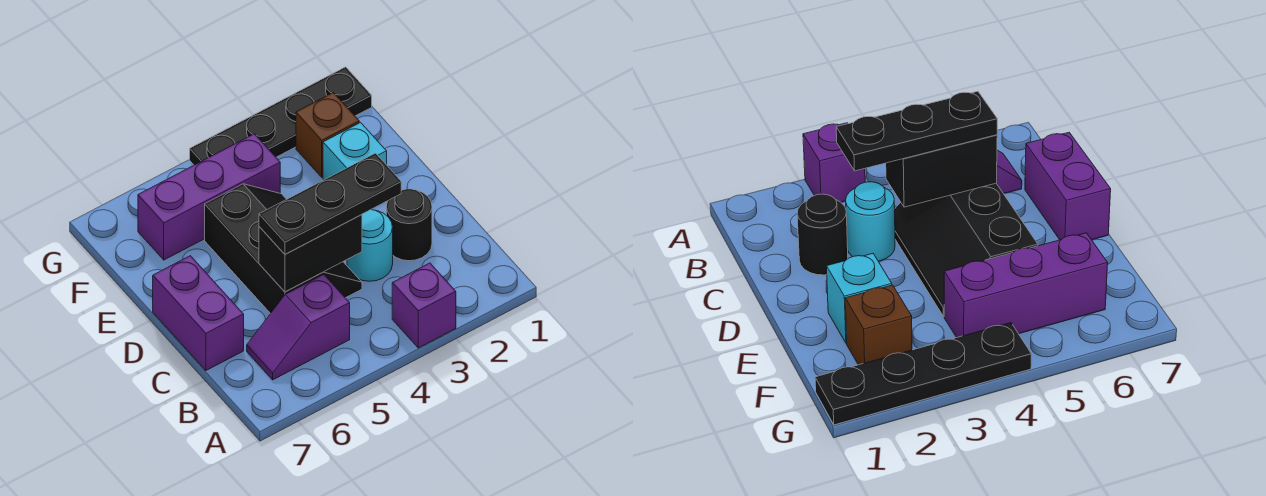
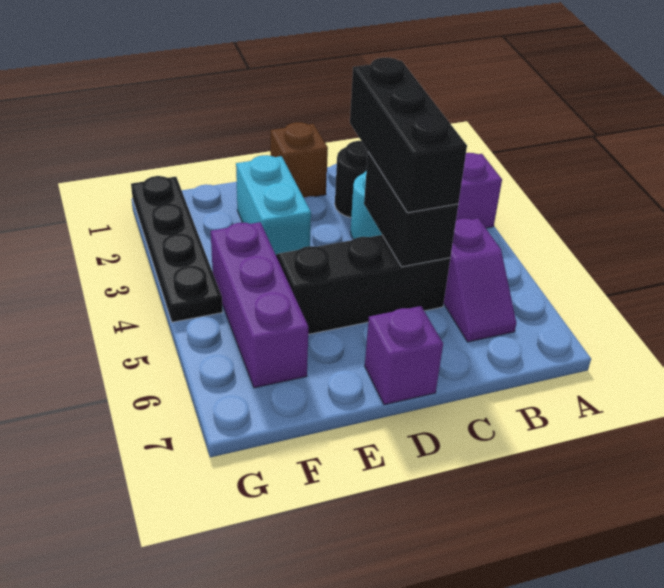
black 1x3 plate [259,153,401,254] -> black 1x3 brick [350,58,467,213]
purple 1x2 brick [153,256,244,370] -> purple 1x1 brick [365,306,443,405]
cyan 1x1 brick [323,123,387,180] -> cyan 1x2 brick [236,155,311,255]
brown 1x1 brick [296,93,359,177] -> brown 1x1 brick moved to [270,122,328,198]

